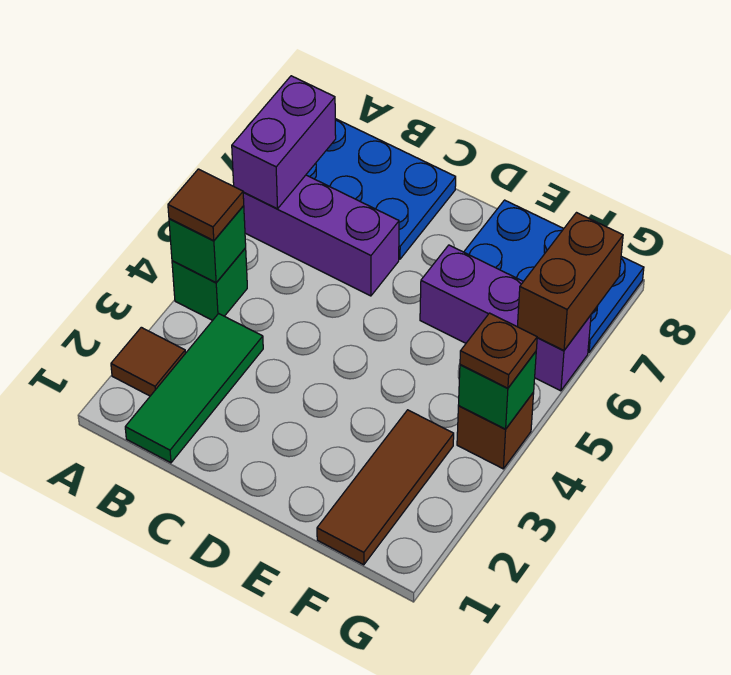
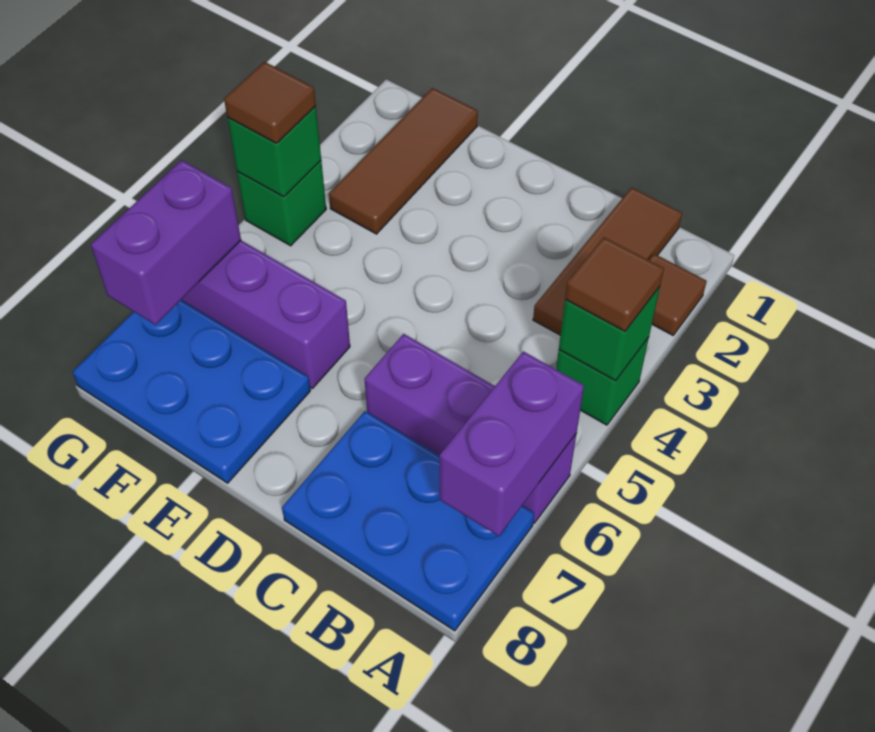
green 1x3 tile [125,314,263,463] -> brown 1x3 tile [533,188,682,335]
brown 1x1 brick [457,392,534,469] -> green 1x1 brick [237,161,326,246]
brown 1x1 plate [460,313,537,388] -> brown 1x1 tile [224,62,316,143]
brown 1x2 brick [517,213,623,350] -> purple 1x2 brick [91,160,241,325]

